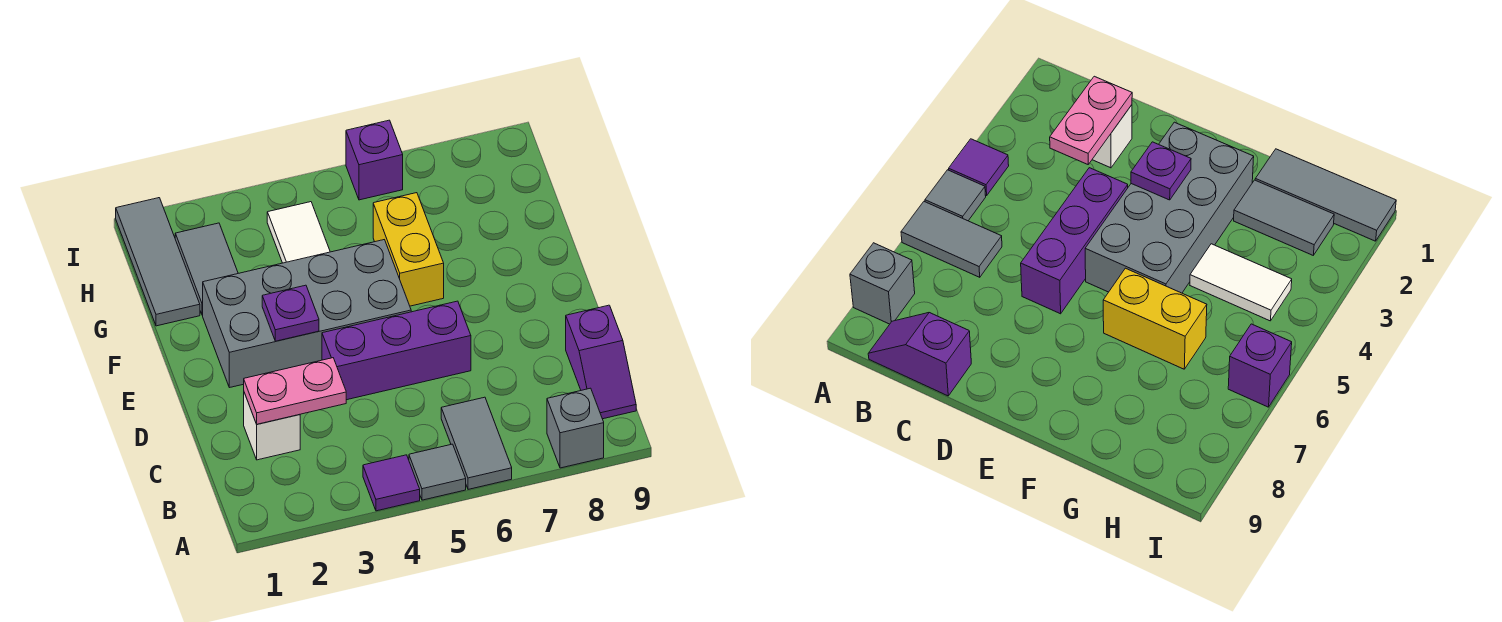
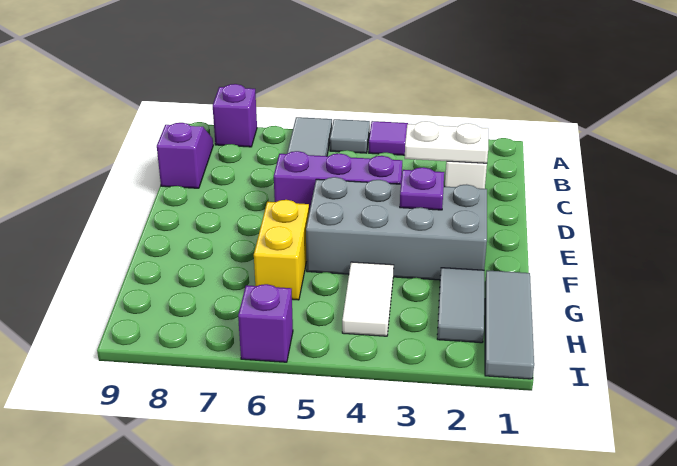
grey 1x1 brick [547,388,604,468] -> purple 1x1 brick [213,84,257,147]
pink 1x2 plate [244,358,346,424] -> white 1x2 plate [405,121,488,163]

